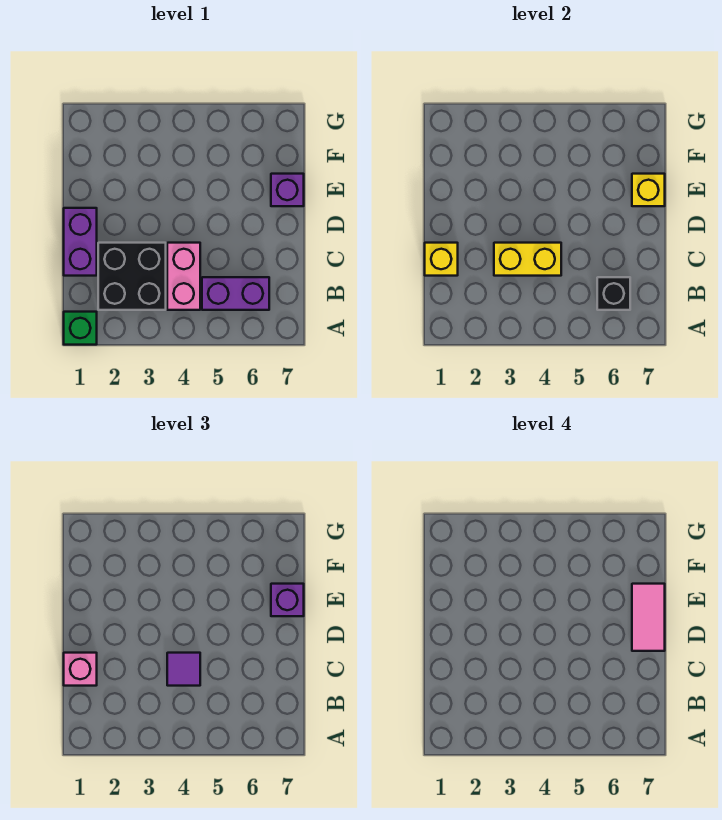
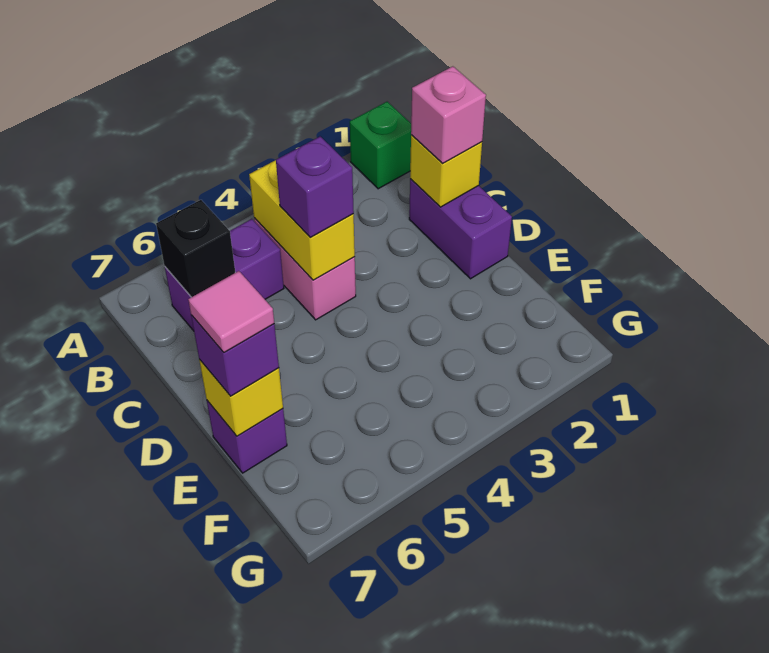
black 2x2 brick [98,243,166,310] -> none
yellow 1x2 brick [494,243,561,276] -> yellow 1x2 brick turned to [249,160,355,280]
purple 1x1 tile [167,653,200,686] -> purple 1x1 brick [276,136,354,237]
pink 1x2 tile [632,584,665,651] -> pink 1x1 tile [188,271,274,352]

